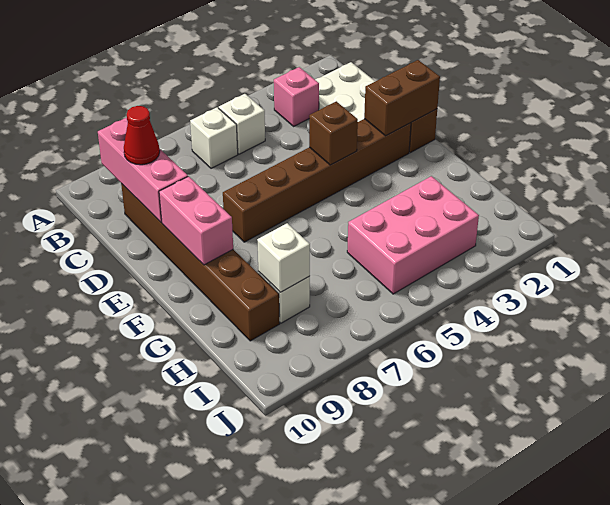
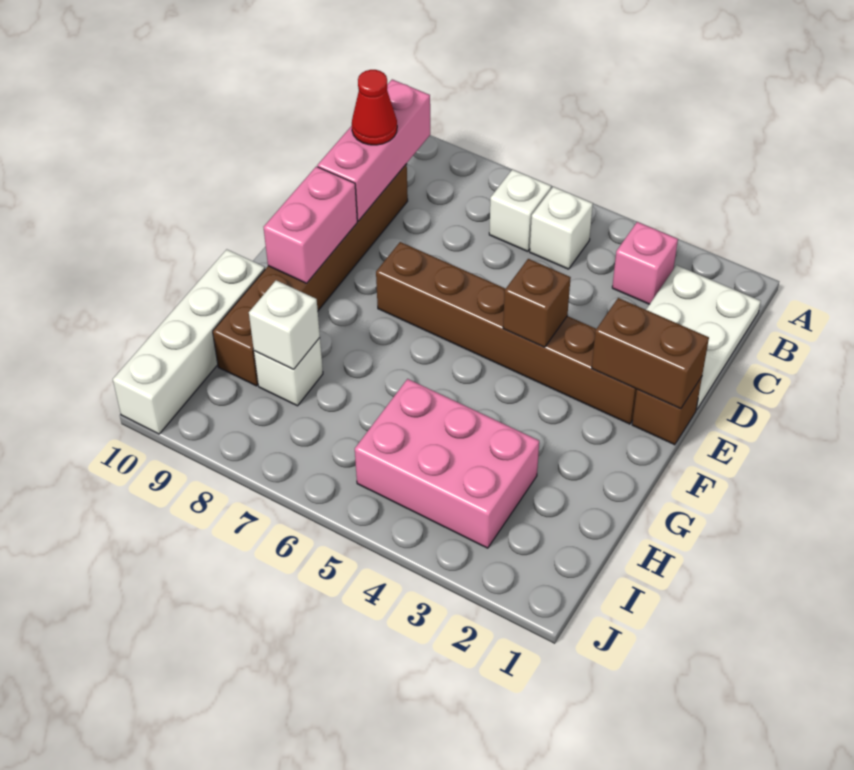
none -> white 1x4 brick [113,249,265,434]

